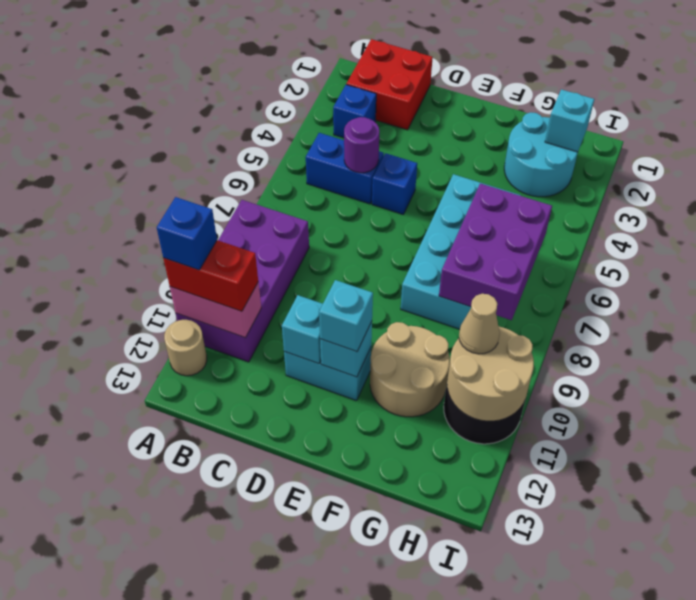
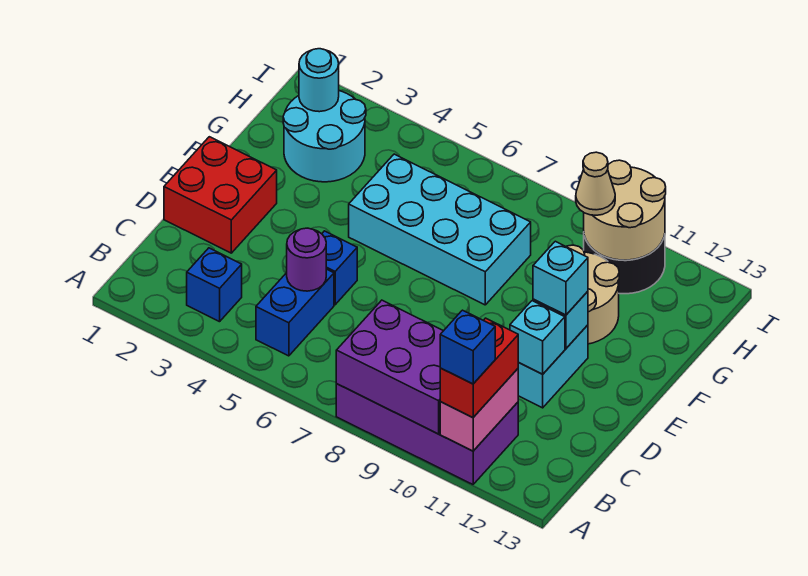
tan 1x1 round brick [164,320,207,376] -> none
red 2x2 brick [346,39,433,130] -> red 2x2 brick moved to [164,137,277,253]
purple 2x3 brick [439,183,552,320] -> purple 2x3 brick moved to [336,300,443,434]
cyan 1x1 brick [545,89,594,152] -> cyan 1x1 round brick [299,49,339,112]

